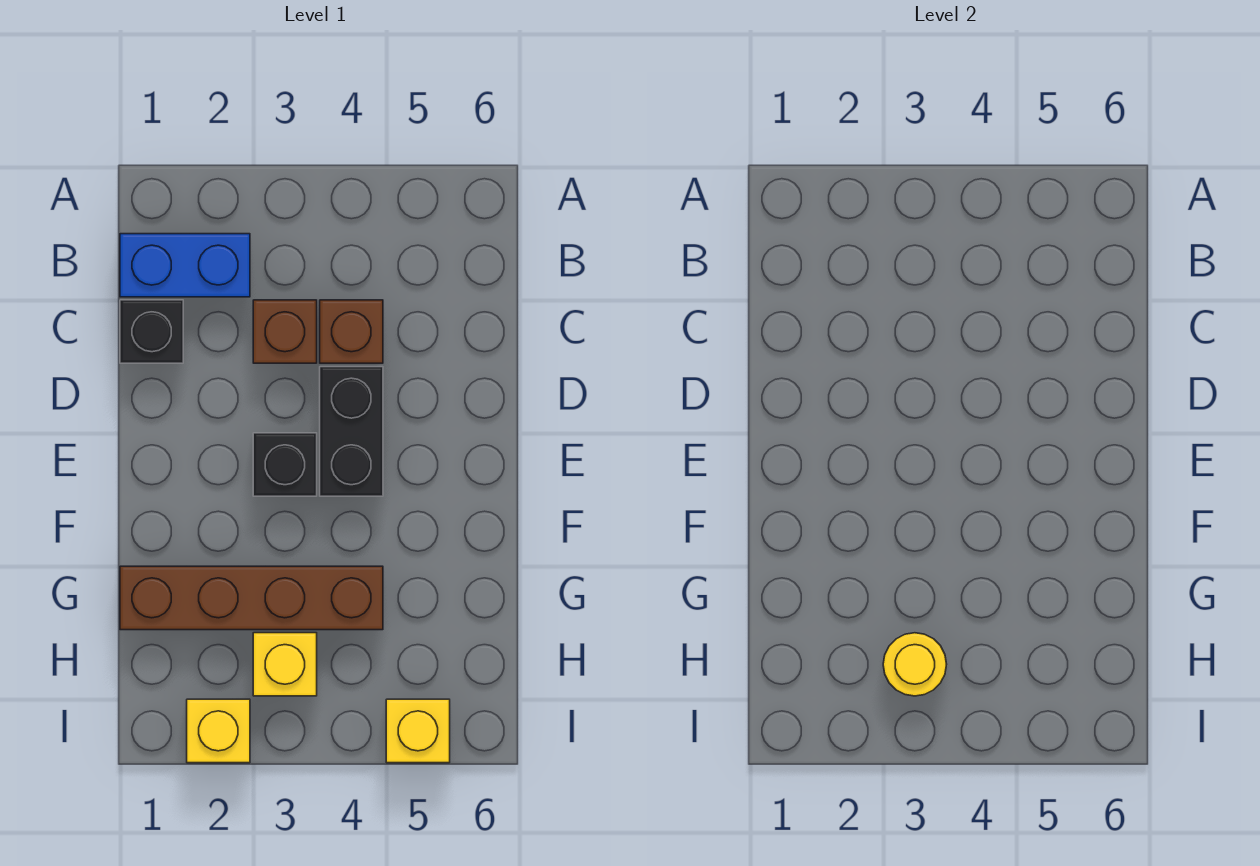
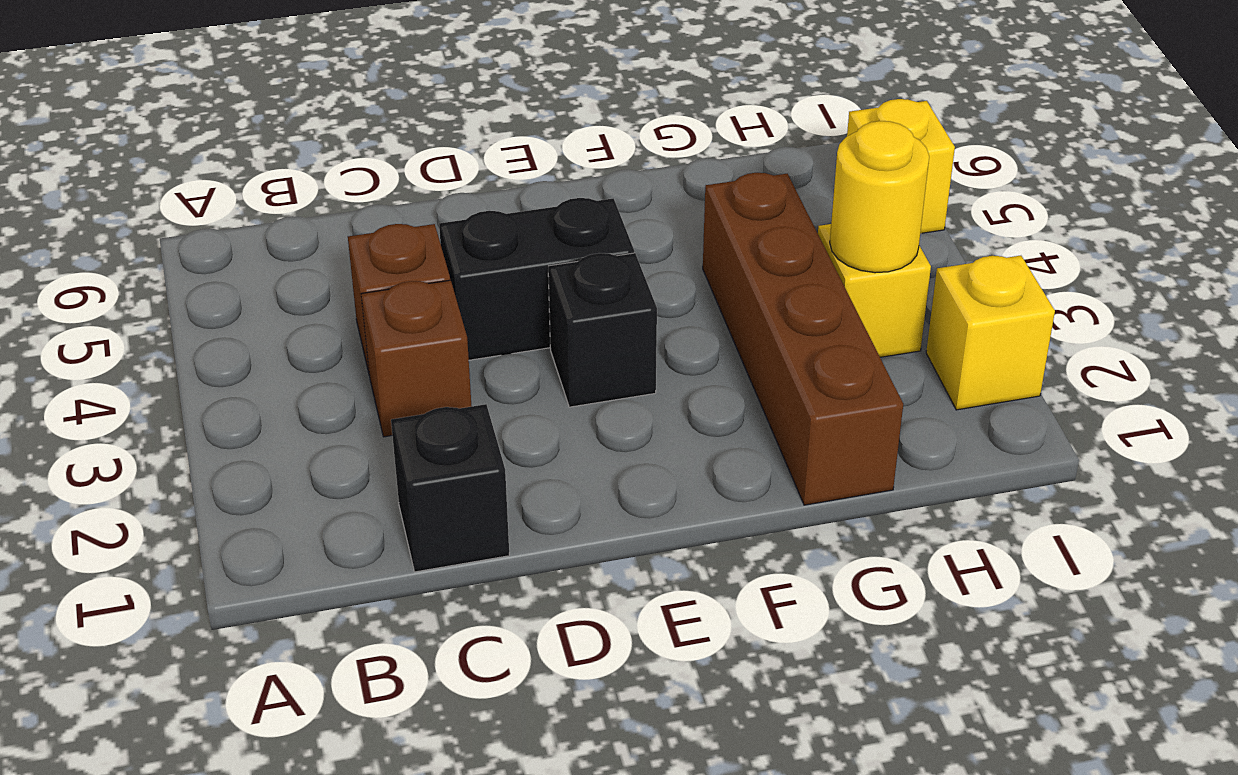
blue 1x2 brick [120,234,250,297] -> none

